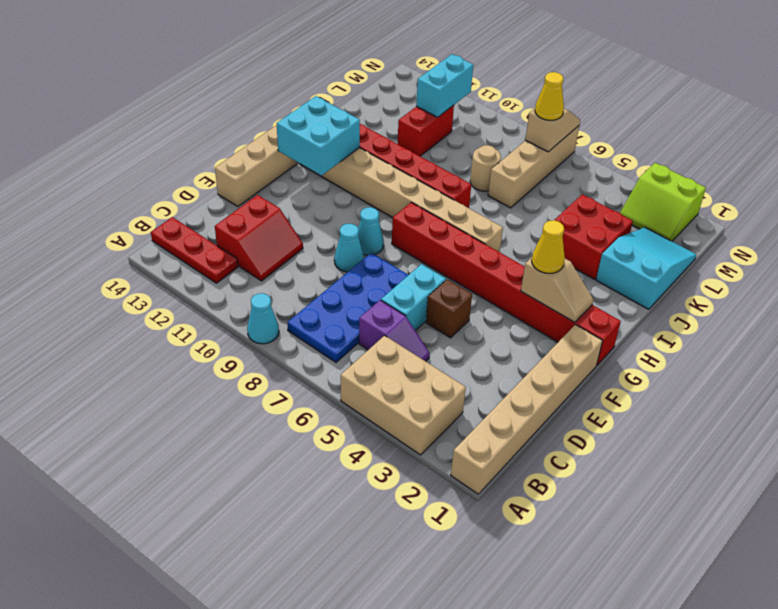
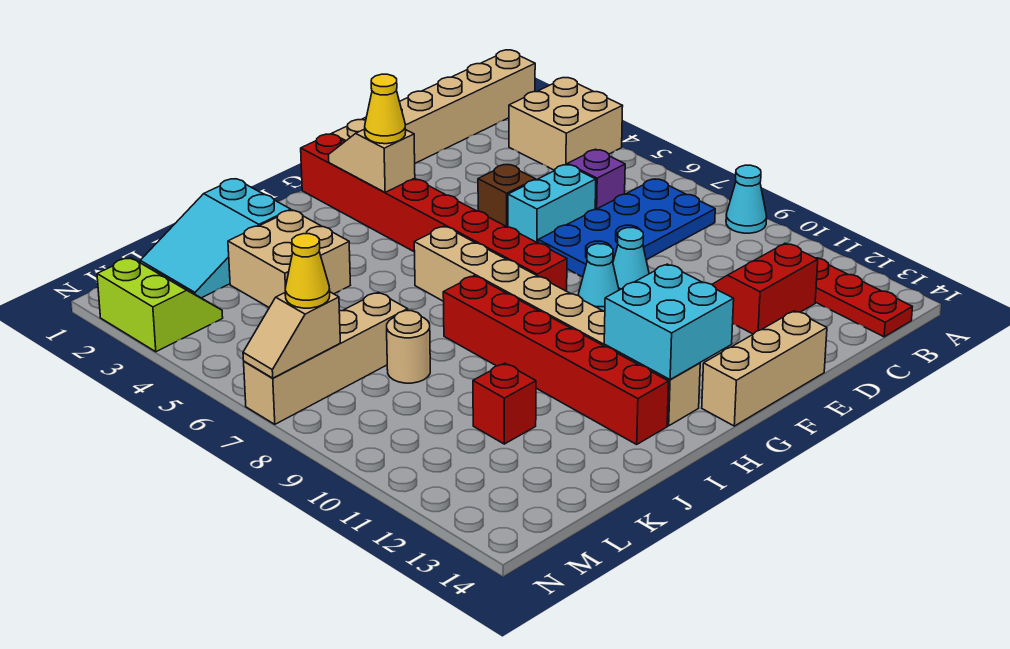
tan 2x3 brick [341,336,466,455] -> tan 2x2 brick [509,78,623,170]
red 2x2 brick [555,194,633,279] -> tan 2x2 brick [228,210,350,307]
red 1x2 brick [398,105,454,156] -> red 1x1 brick [473,363,536,444]
cyan 1x2 brick [416,54,473,117] -> none

